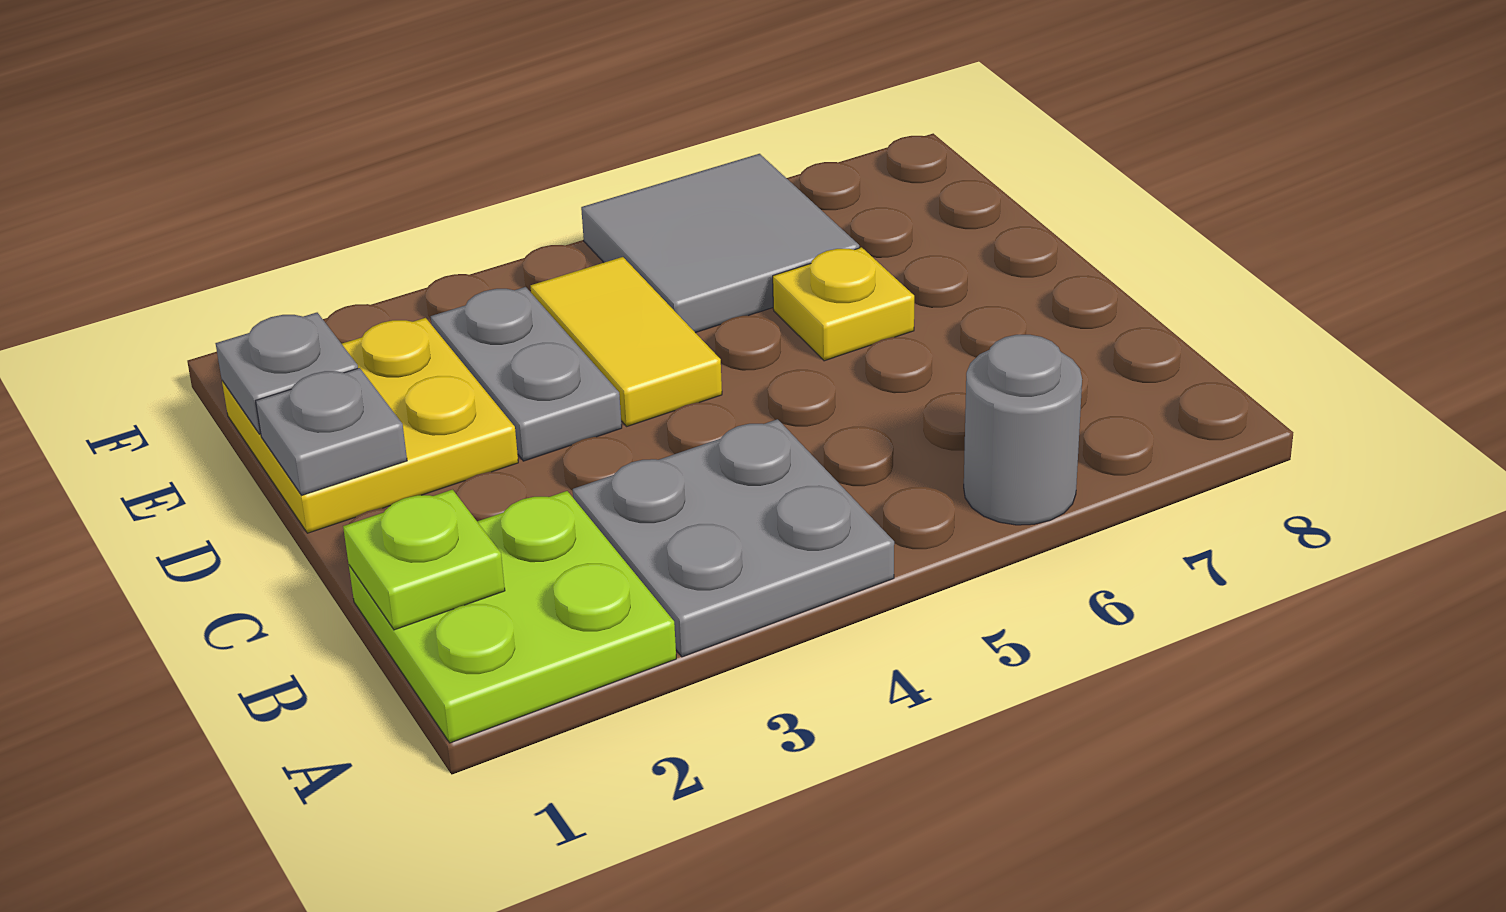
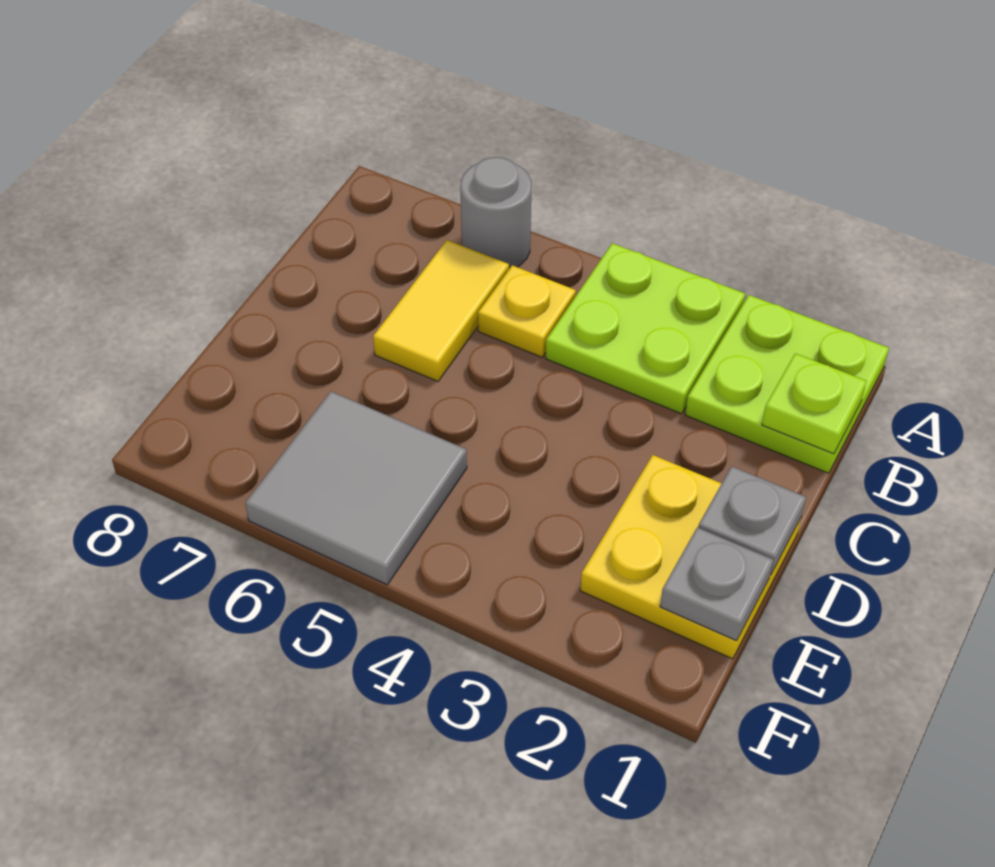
grey 2x2 plate [573,419,894,657] -> lime 2x2 plate [546,243,745,414]
grey 1x2 plate [431,287,622,461] -> none
yellow 1x2 tile [531,257,722,426] -> yellow 1x2 tile moved to [373,240,509,381]
yellow 1x1 plate [773,247,914,361] -> yellow 1x1 plate moved to [478,265,576,357]

